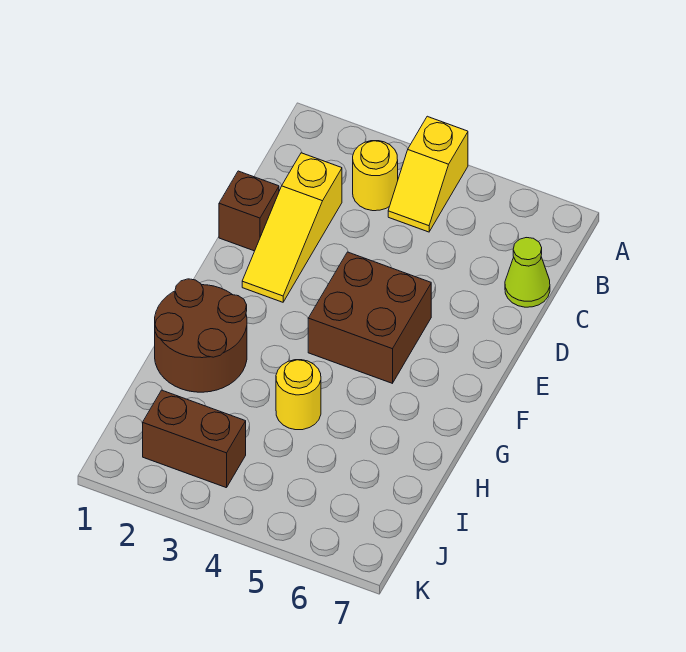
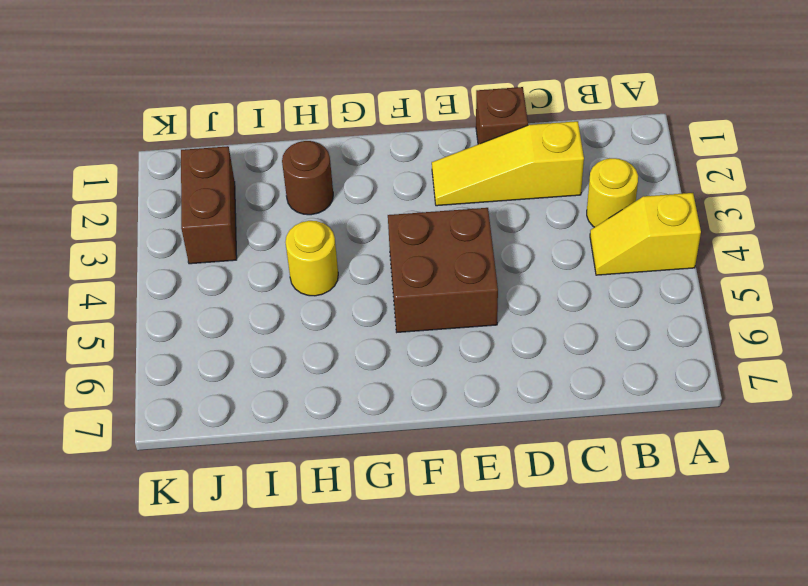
lime 1x1 cone [505,238,550,307] -> none
brown 2x2 round brick [155,279,247,392] -> brown 1x1 round brick [282,141,333,215]

